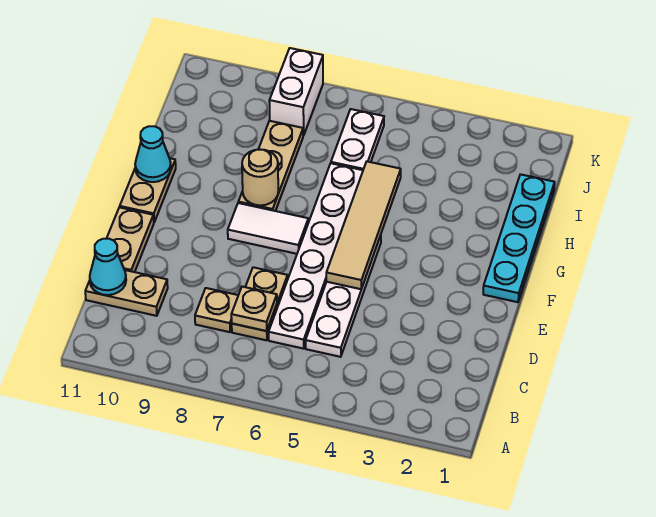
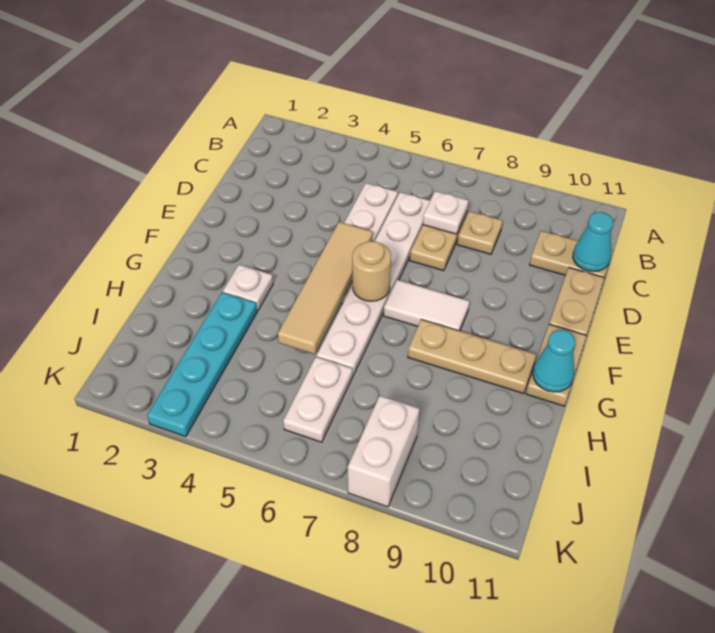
tan 1x1 plate [231,287,277,331] -> white 1x1 plate [423,191,468,234]
cyan 1x4 plate [483,174,555,302] -> cyan 1x4 plate moved to [147,292,257,437]
none -> white 1x1 plate [223,265,273,311]
tan 1x3 plate [238,121,303,211] -> tan 1x3 plate turned to [408,320,536,394]
tan 1x1 round brick [242,149,278,205] -> tan 1x1 round brick moved to [352,241,391,301]

